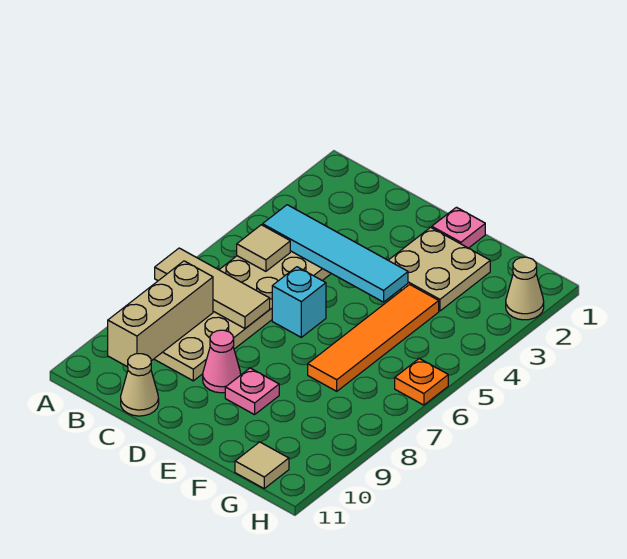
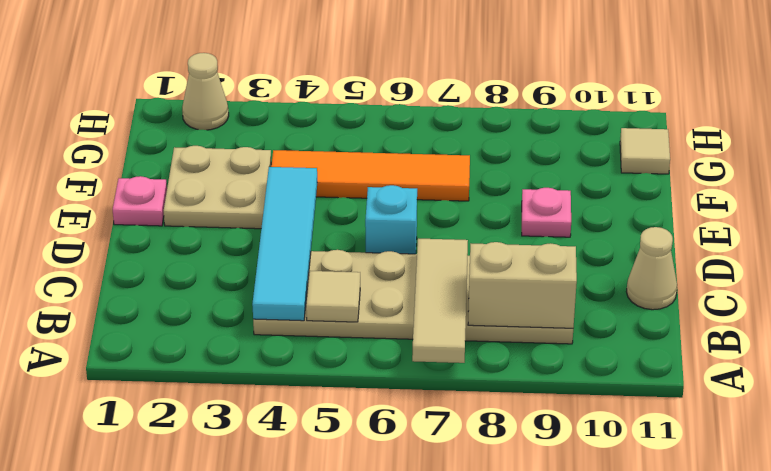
tan 1x3 brick [108,261,213,367] -> tan 1x2 brick [468,242,577,328]
pink 1x1 cone [203,330,241,393] -> none
orange 1x1 plate [395,358,448,405] -> none

